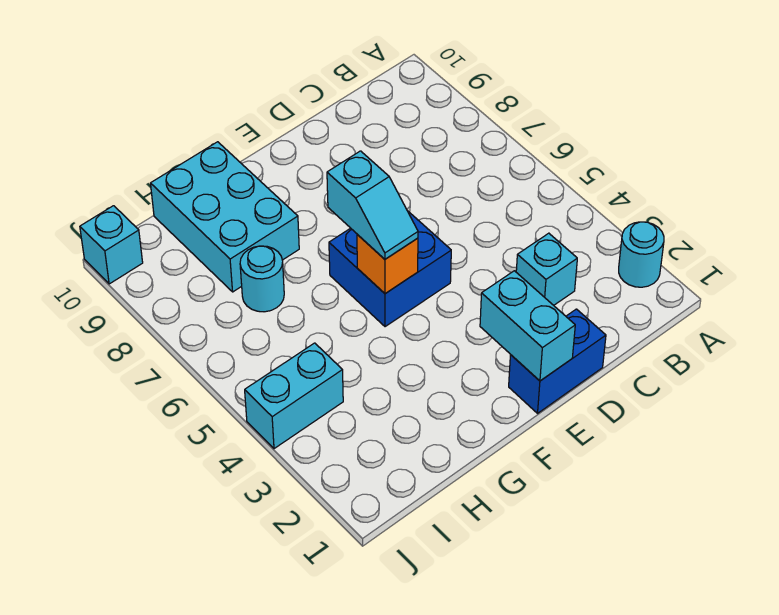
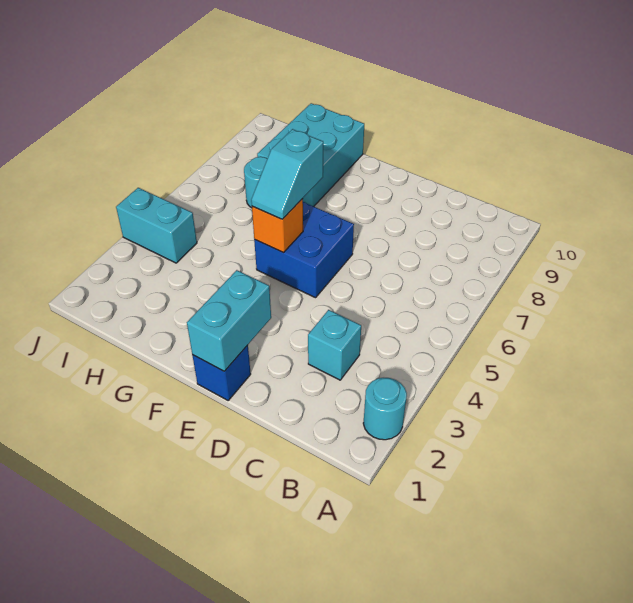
blue 1x2 brick [509,309,606,413] -> blue 1x1 brick [192,345,251,400]
cyan 1x1 brick [80,206,143,284] -> none

